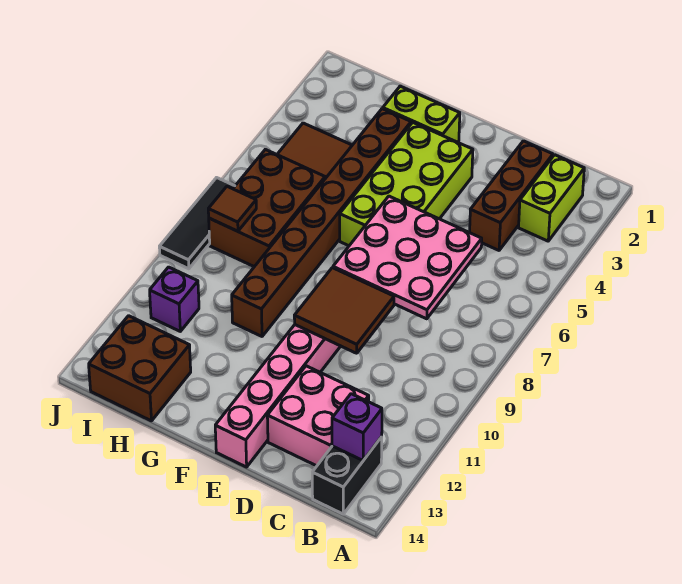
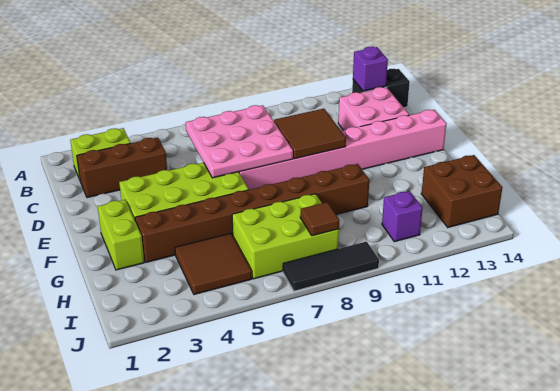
brown 2x3 brick [209,149,325,267] -> lime 2x3 brick [232,194,339,279]

